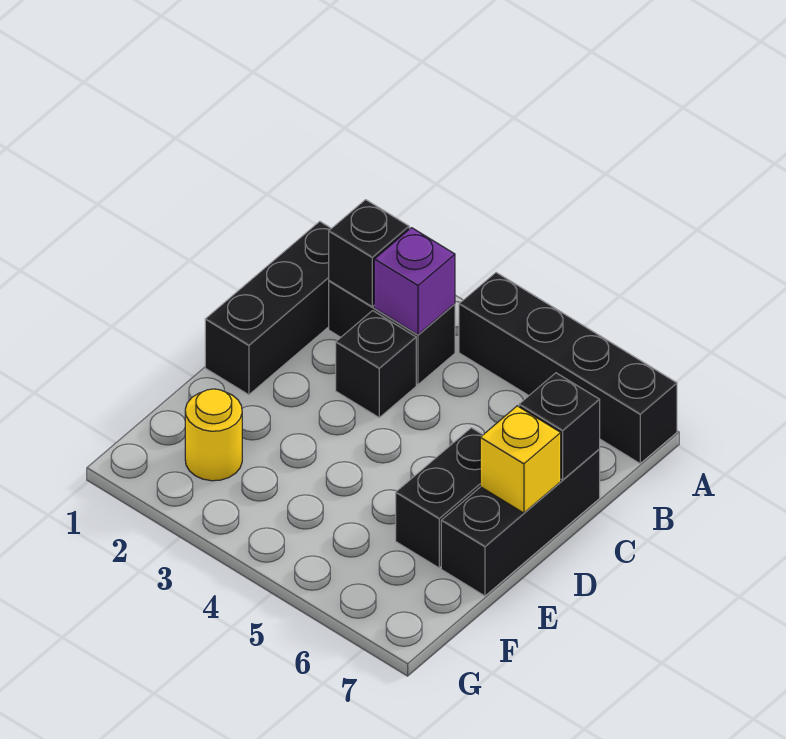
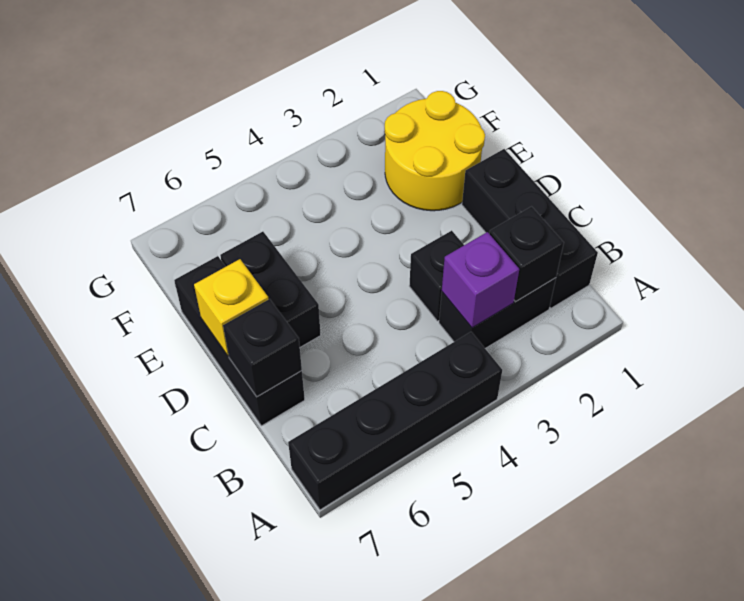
yellow 1x1 round brick [185,389,242,481] -> yellow 2x2 round brick [384,91,485,211]

